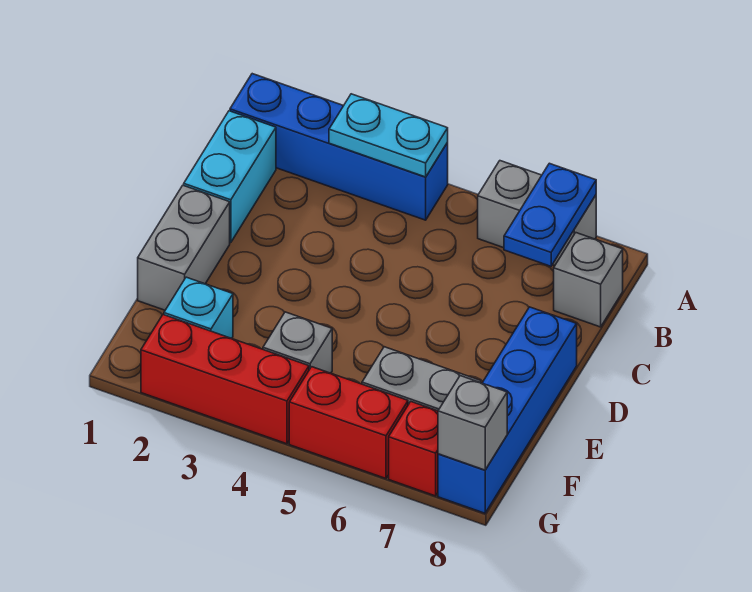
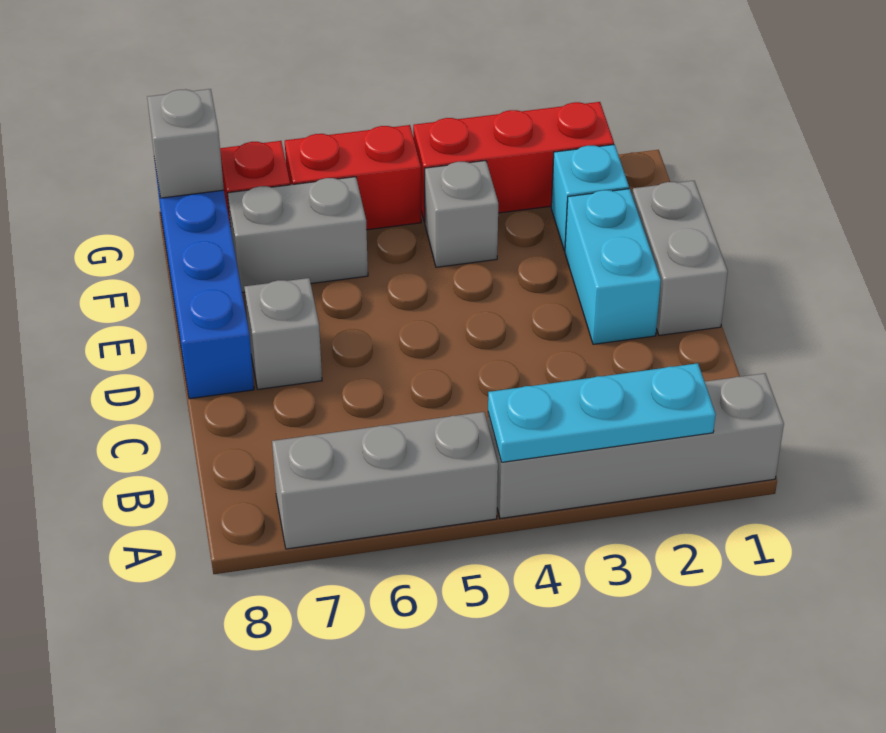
blue 1x4 brick [230,74,448,220] -> grey 1x4 brick [488,373,784,518]
cyan 1x2 plate [329,94,448,177] -> cyan 1x3 plate [488,363,716,462]
grey 1x2 brick [478,161,596,266] -> grey 1x3 brick [272,412,498,549]
blue 1x2 plate [504,163,596,266] -> none
cyan 1x2 brick [184,111,276,243] -> cyan 1x2 brick moved to [565,189,661,344]
grey 1x1 brick [554,233,623,327] -> grey 1x1 brick moved to [244,278,322,389]

